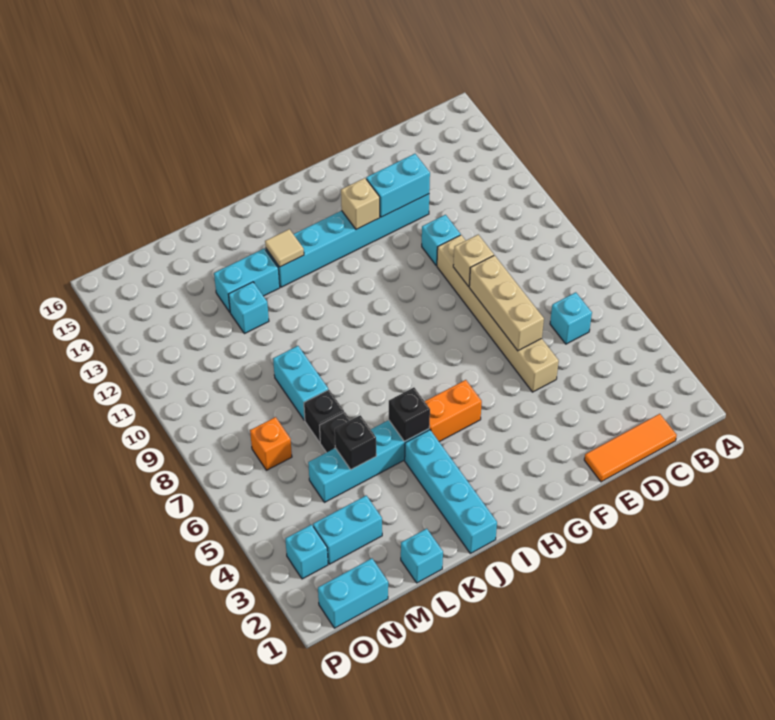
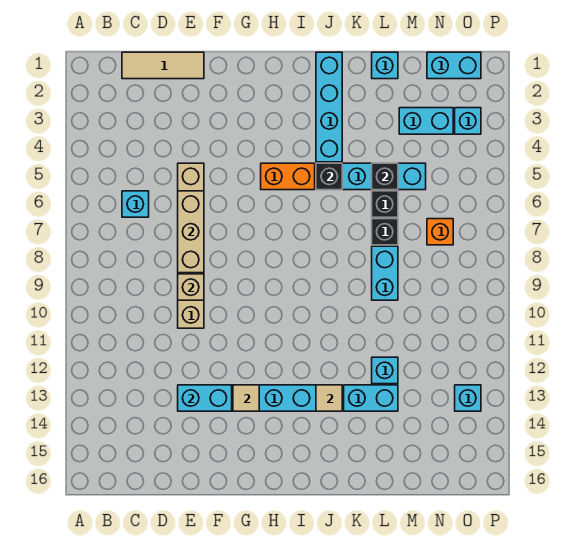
orange 1x3 tile [584,414,677,482] -> tan 1x3 tile [122,52,204,79]
cyan 1x1 brick [422,215,461,266] -> cyan 1x1 brick moved to [455,385,481,411]
tan 1x1 brick [341,178,380,229] -> tan 1x1 tile [233,385,259,411]

